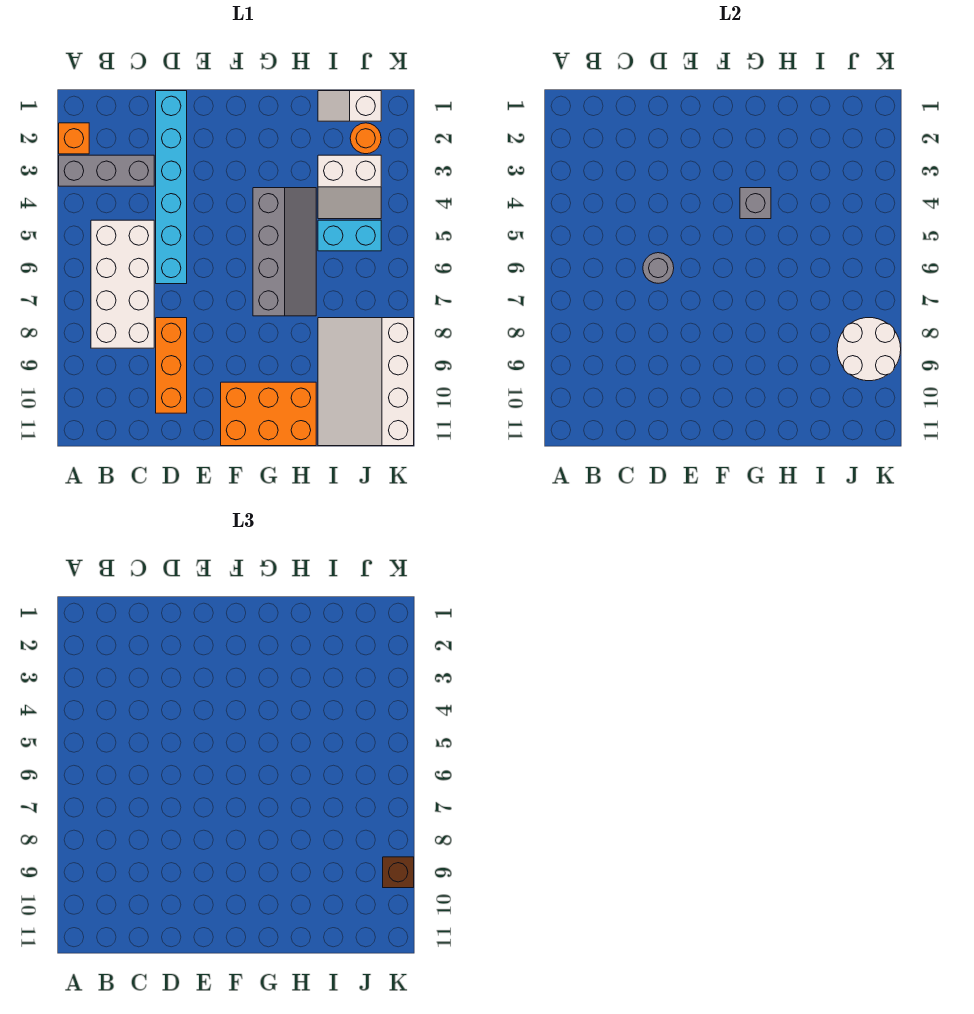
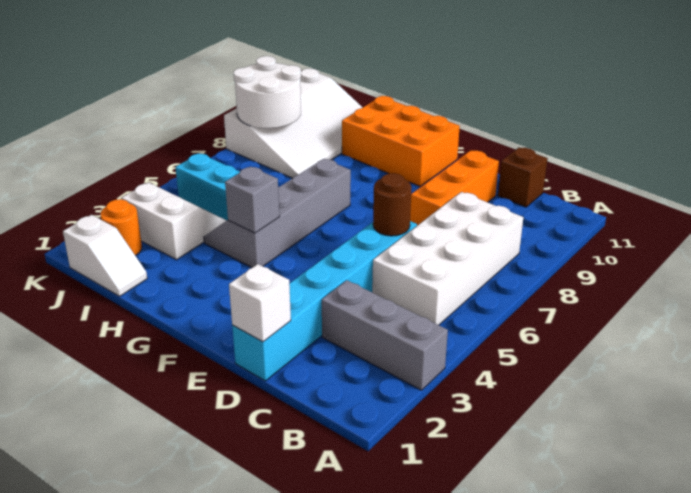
orange 1x1 brick [59,123,89,154] -> none
none -> white 1x1 brick [229,264,291,342]
grey 1x1 round brick [643,253,674,283] -> brown 1x1 round brick [373,173,412,236]
brown 1x1 brick [383,857,414,888] -> brown 1x1 brick moved to [498,148,548,207]

